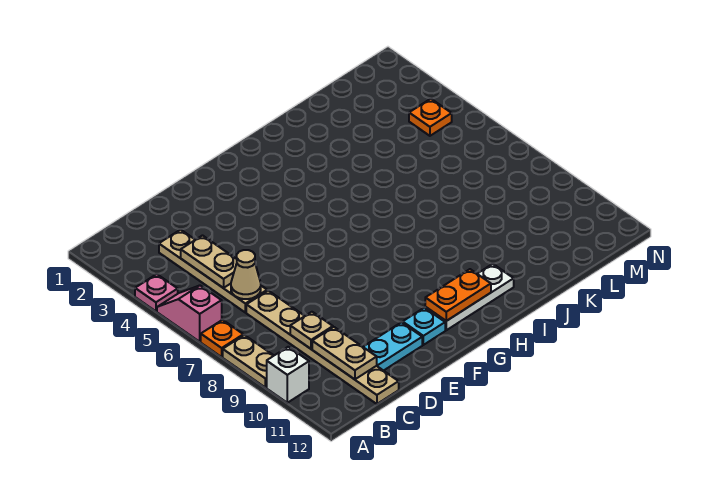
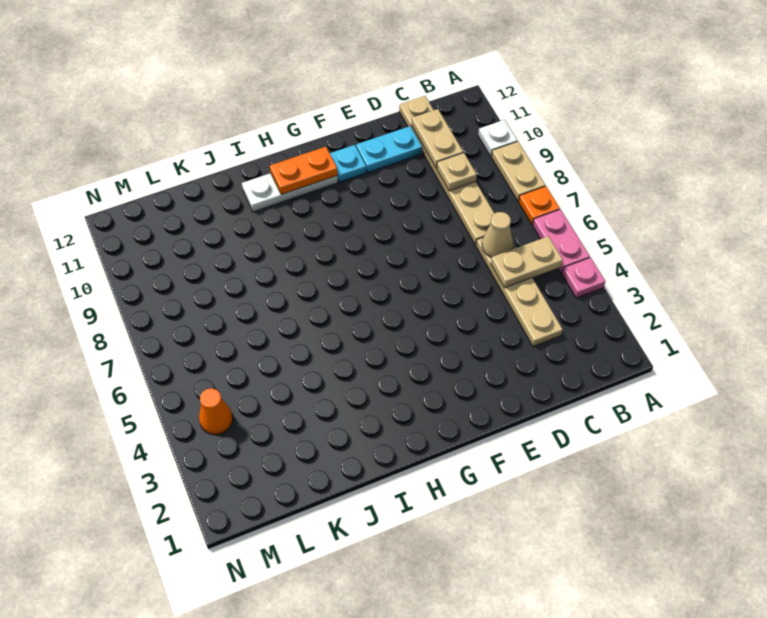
pink 1x2 slope [157,286,222,342] -> pink 1x2 plate [533,209,590,273]
white 1x1 brick [267,347,309,403] -> white 1x1 plate [478,120,517,156]
tan 1x2 plate [181,236,237,288] -> tan 1x2 plate turned to [491,236,563,288]
orange 1x1 plate [409,99,452,136] -> orange 1x1 cone [199,388,233,435]

